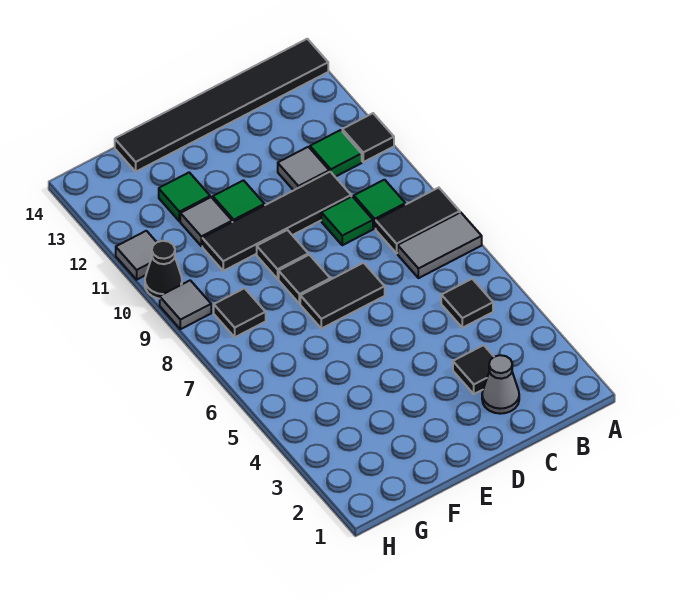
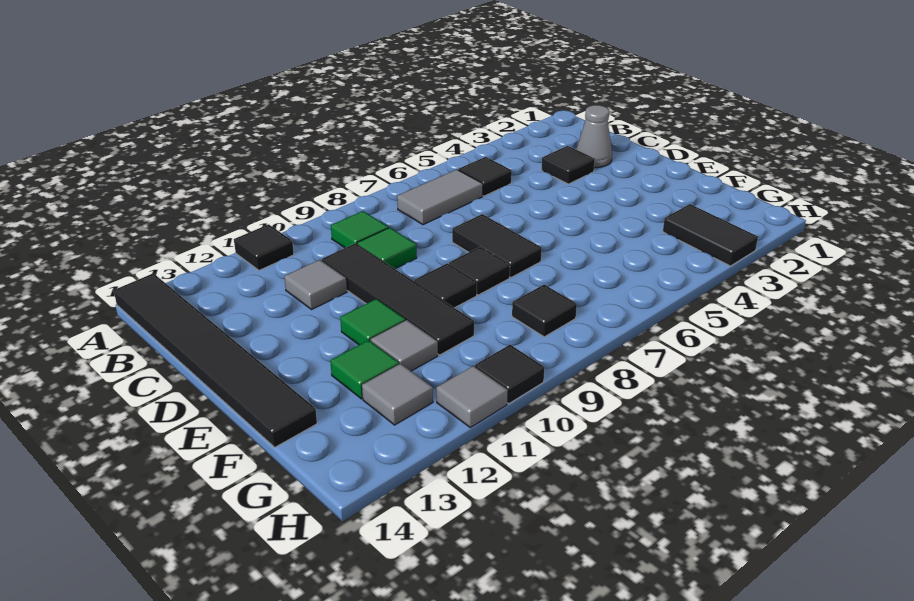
grey 1x2 tile [398,212,482,278] -> grey 1x2 tile turned to [397,170,483,225]
black 1x2 tile [376,188,460,253] -> black 1x2 tile moved to [663,204,758,266]
green 1x1 tile [310,130,362,177] -> none
grey 1x1 tile [160,280,211,329] -> grey 1x1 tile moved to [362,364,433,425]
black 1x1 cone [145,241,182,299] -> black 1x1 tile [475,345,545,404]

